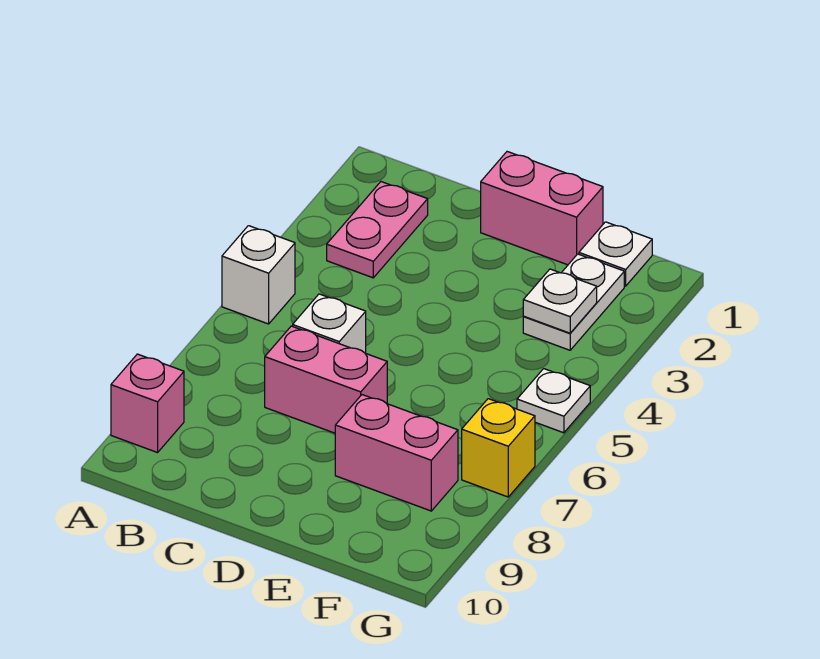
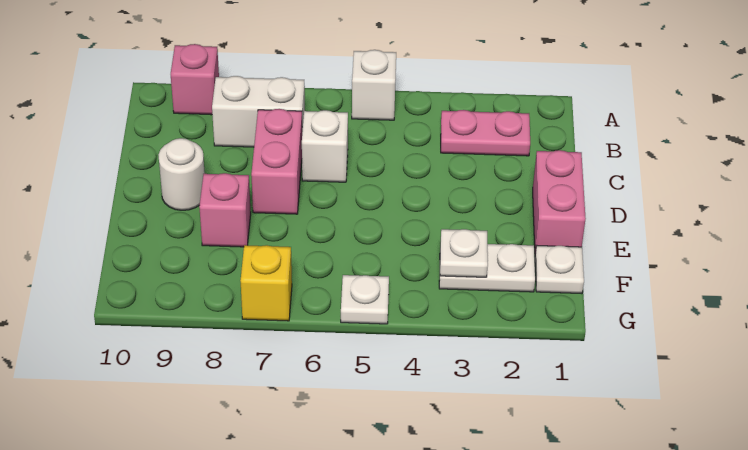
none -> white 1x2 brick [212,76,305,147]
none -> white 1x1 round brick [158,138,205,210]
pink 1x2 brick [335,395,458,511] -> pink 1x1 brick [199,173,251,247]

